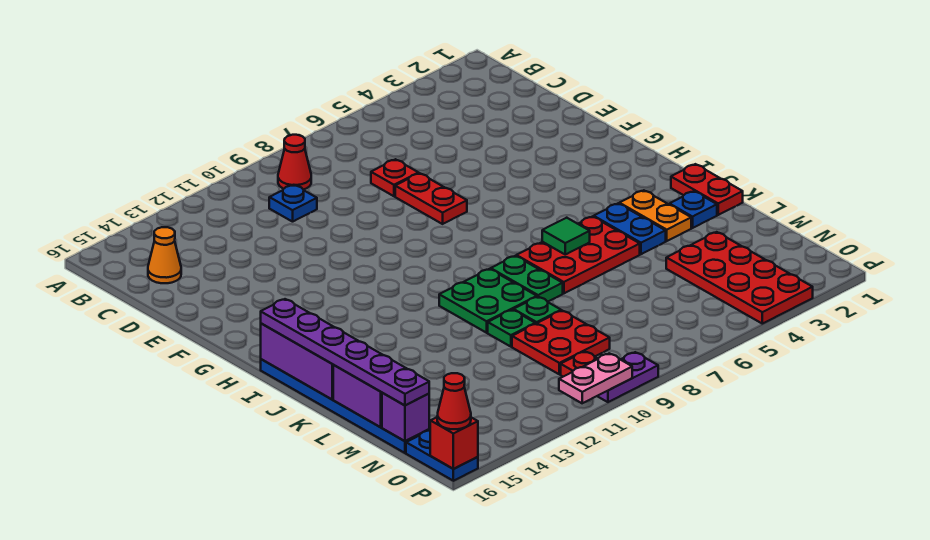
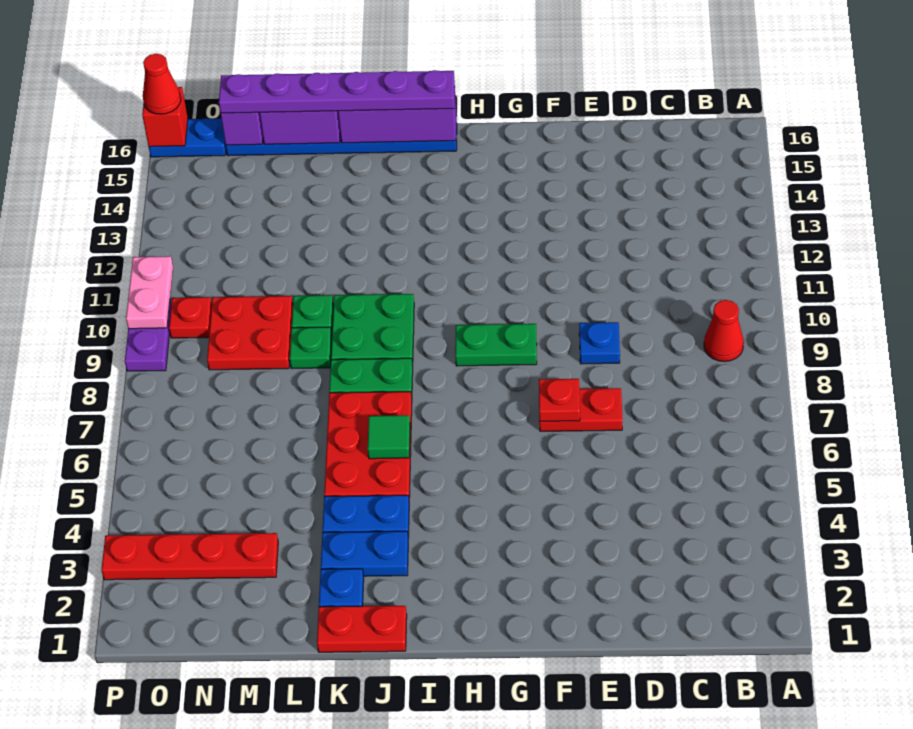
blue 1x1 plate [269,185,317,222] -> blue 1x1 plate moved to [579,322,620,364]
orange 1x1 cone [148,227,181,283] -> none
red 1x1 plate [371,159,419,196] -> red 1x1 plate moved to [539,379,580,421]
none -> green 1x2 plate [455,324,537,366]
orange 1x2 plate [619,190,691,241] -> blue 1x2 plate [321,531,408,576]
red 2x4 plate [666,232,813,324] -> red 1x4 plate [101,533,278,580]

